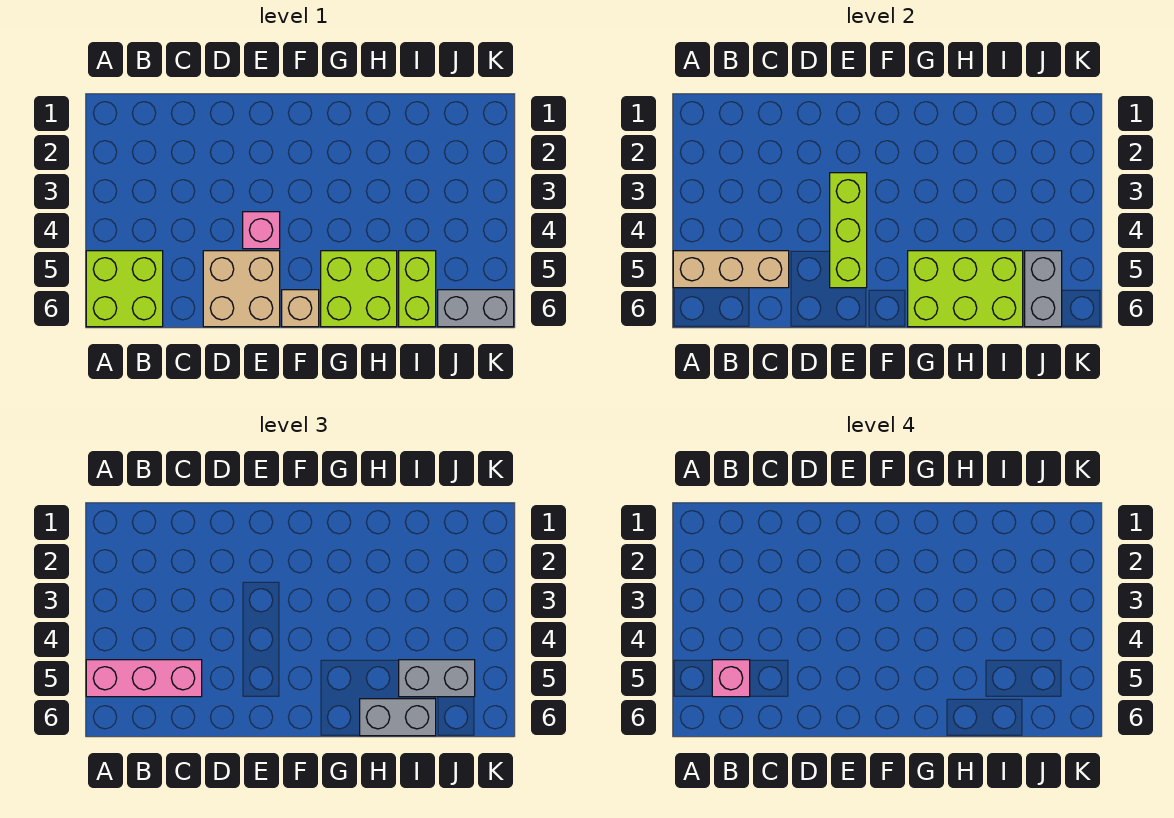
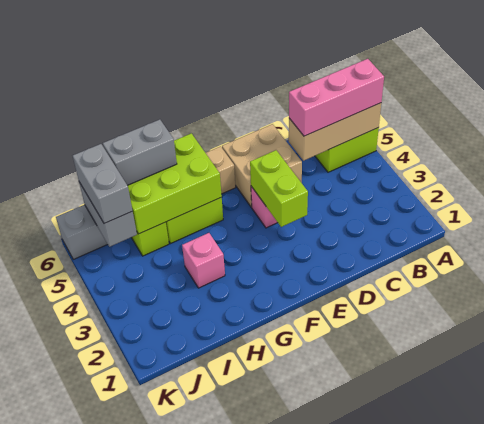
pink 1x1 brick [712,660,750,697] -> pink 1x1 brick moved to [182,233,225,288]
lime 1x3 brick [830,173,867,288] -> lime 1x2 brick [250,150,308,227]
grey 1x2 brick [399,660,475,697] -> grey 1x2 brick turned to [73,144,133,224]

